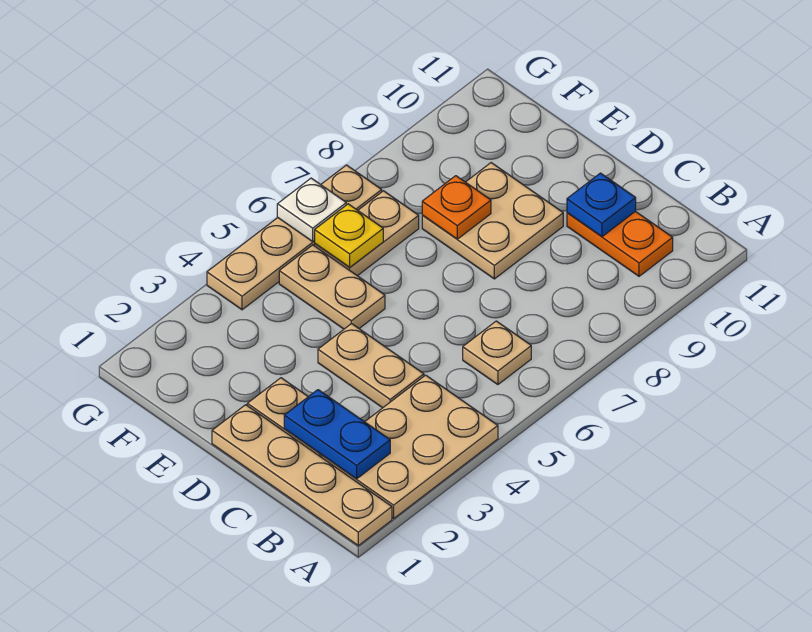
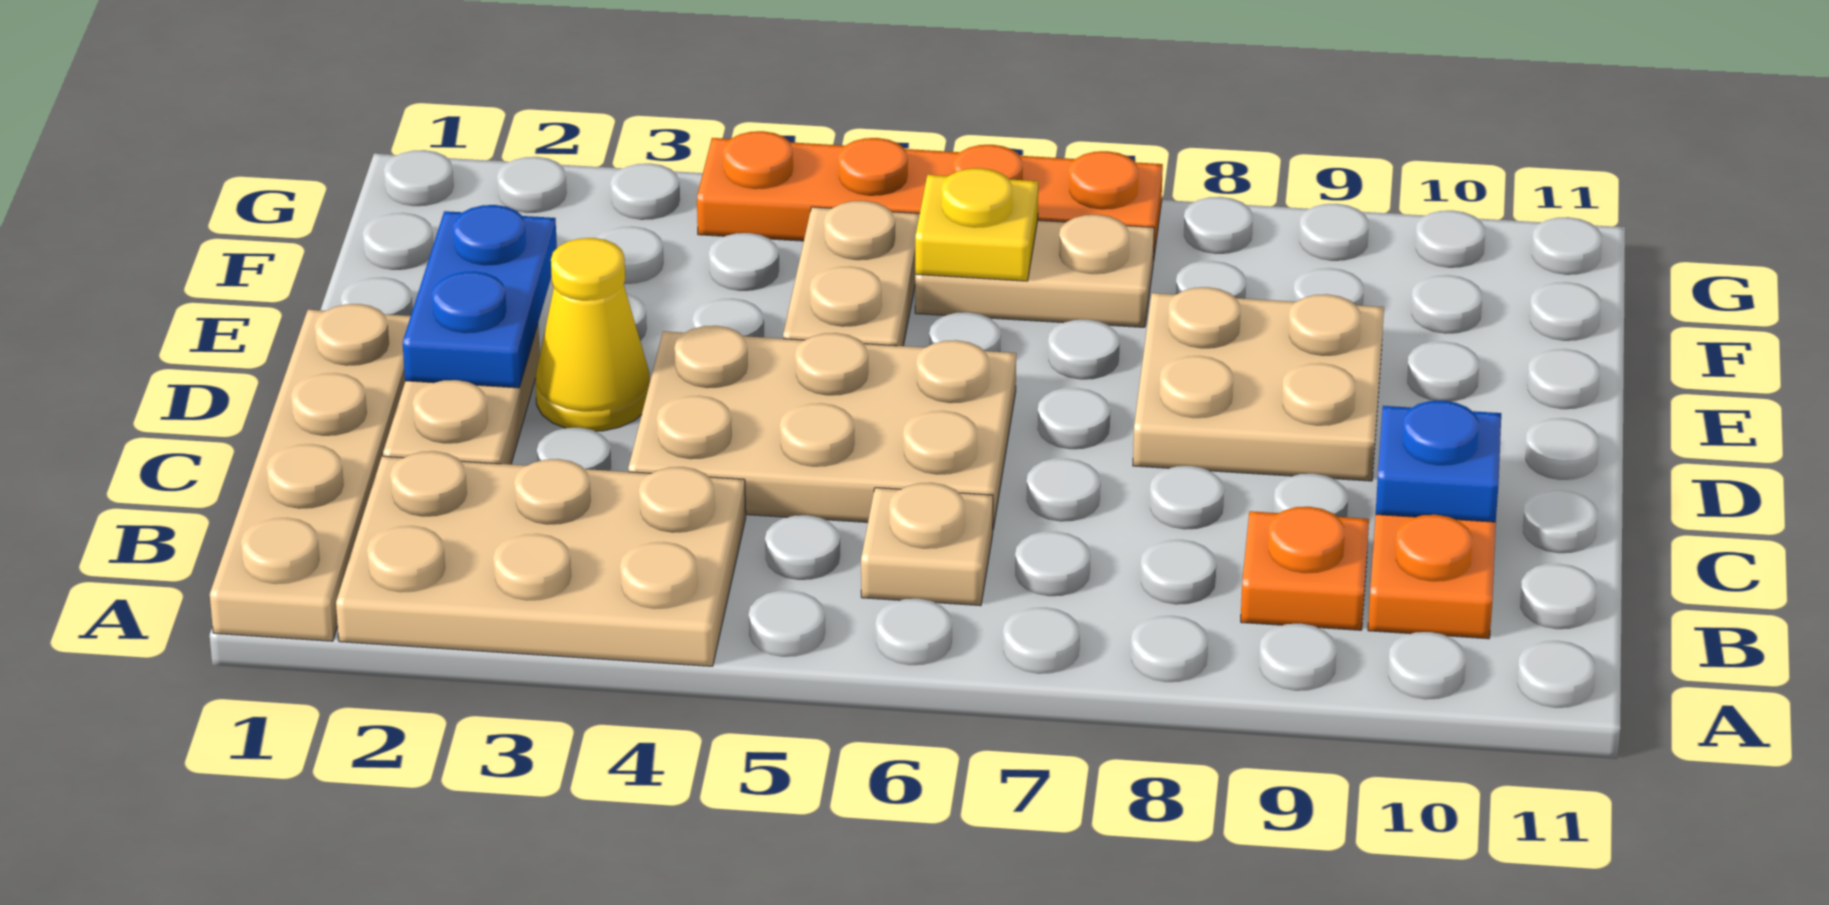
blue 1x2 plate [284,390,390,479] -> blue 1x2 plate moved to [403,205,557,388]
tan 1x2 plate [318,324,424,408] -> tan 2x3 plate [628,326,1016,529]
none -> yellow 1x1 cone [536,238,650,431]
orange 1x1 plate [422,176,491,239] -> orange 1x1 plate moved to [1241,507,1369,630]
tan 1x4 plate [207,165,382,310] -> orange 1x4 plate [697,131,1163,262]
white 1x1 plate [277,178,346,241] -> none

